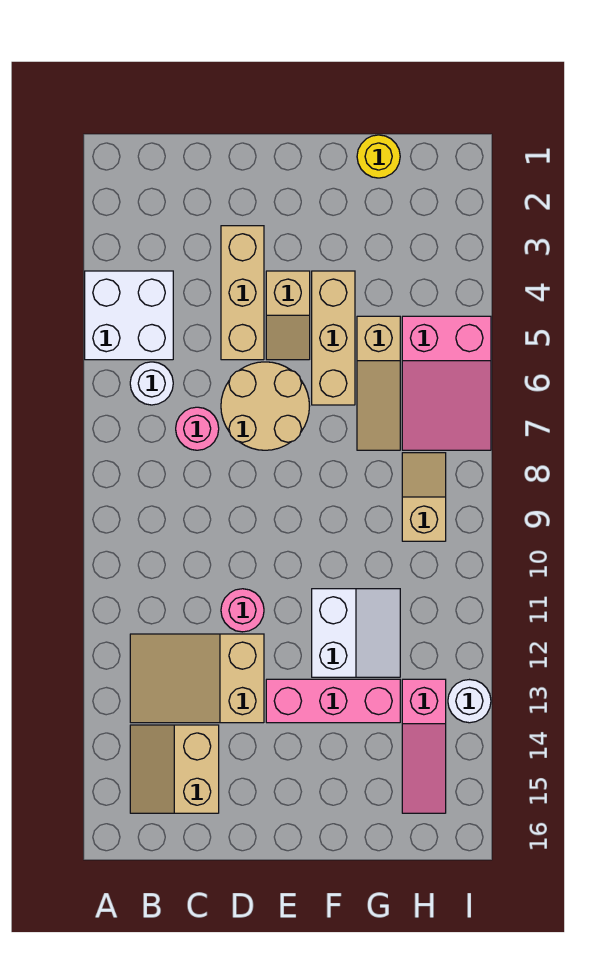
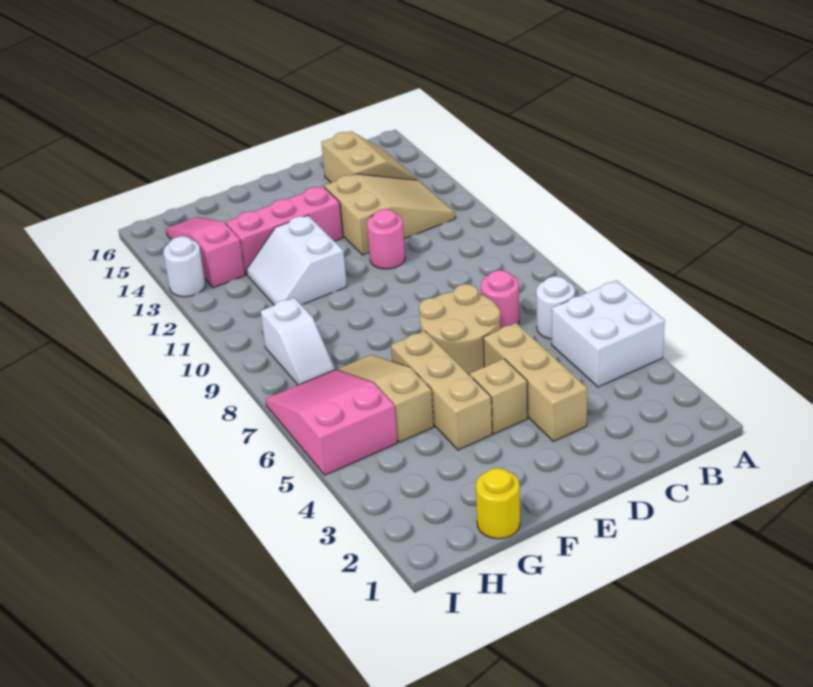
tan 1x2 slope [402,453,446,541] -> white 1x2 slope [261,298,335,385]

